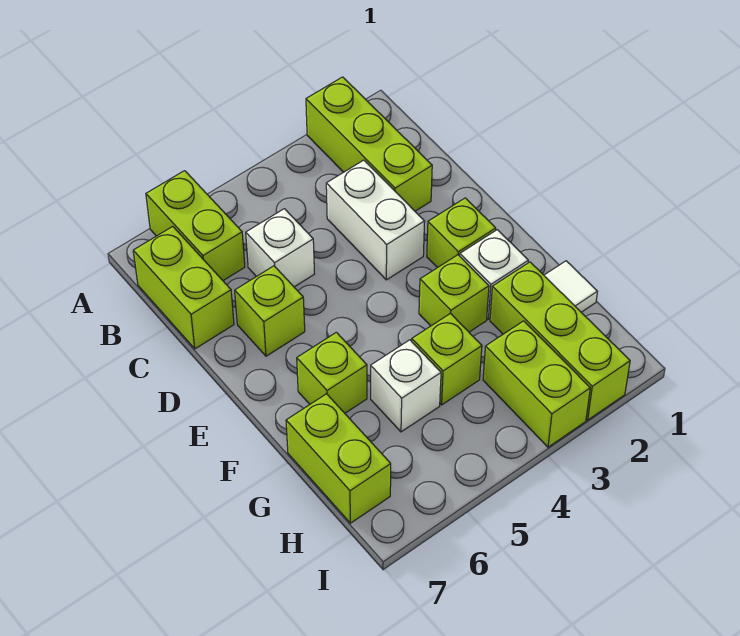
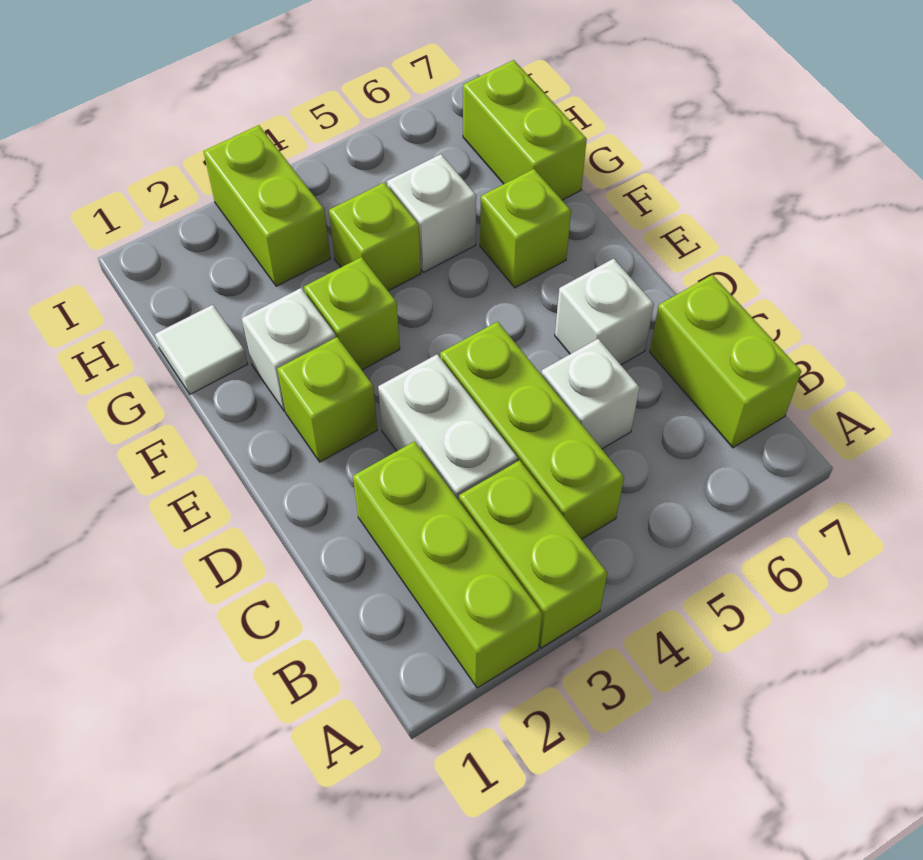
lime 1x2 brick [146,171,245,280] -> lime 1x2 brick moved to [459,460,607,648]
lime 1x1 brick [235,266,305,356] -> white 1x1 brick [555,259,654,365]
lime 1x3 brick [490,262,630,420] -> lime 1x3 brick moved to [440,322,624,539]

